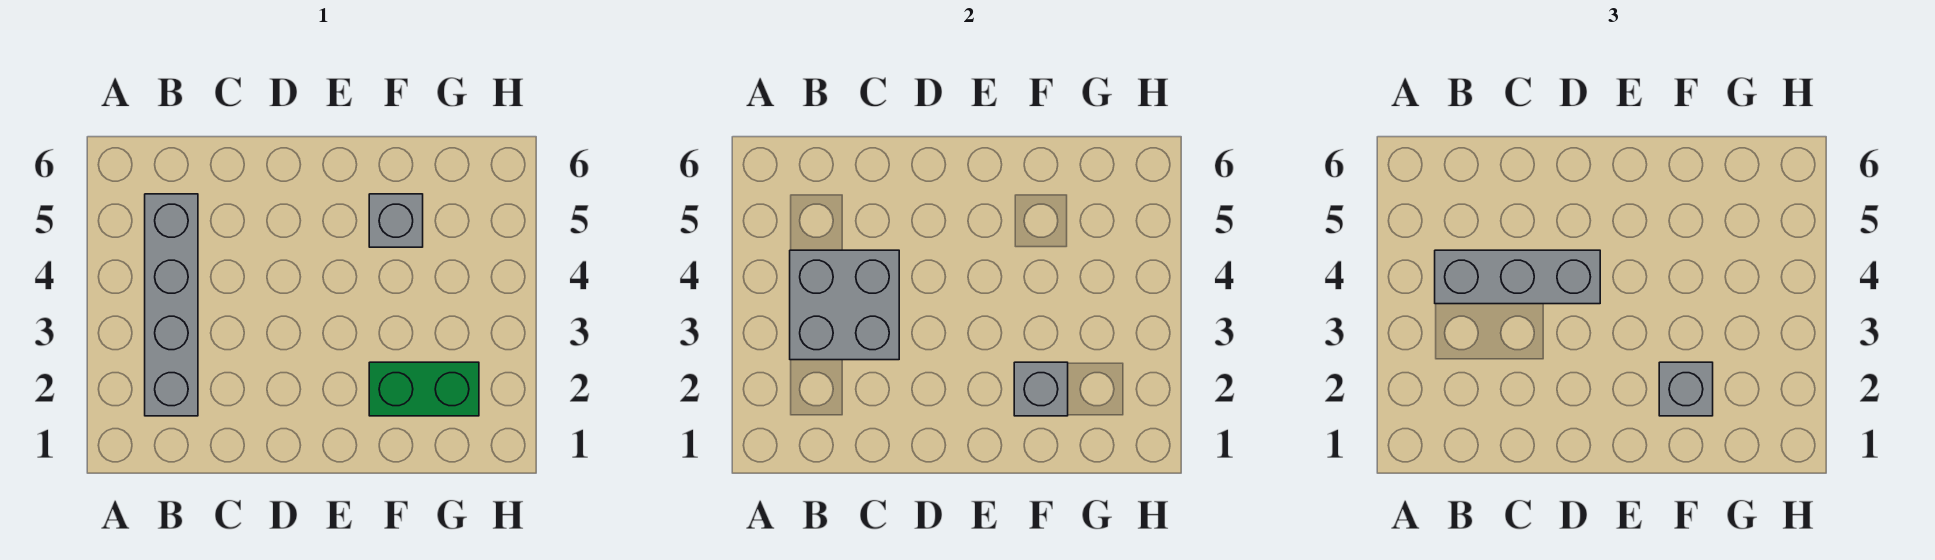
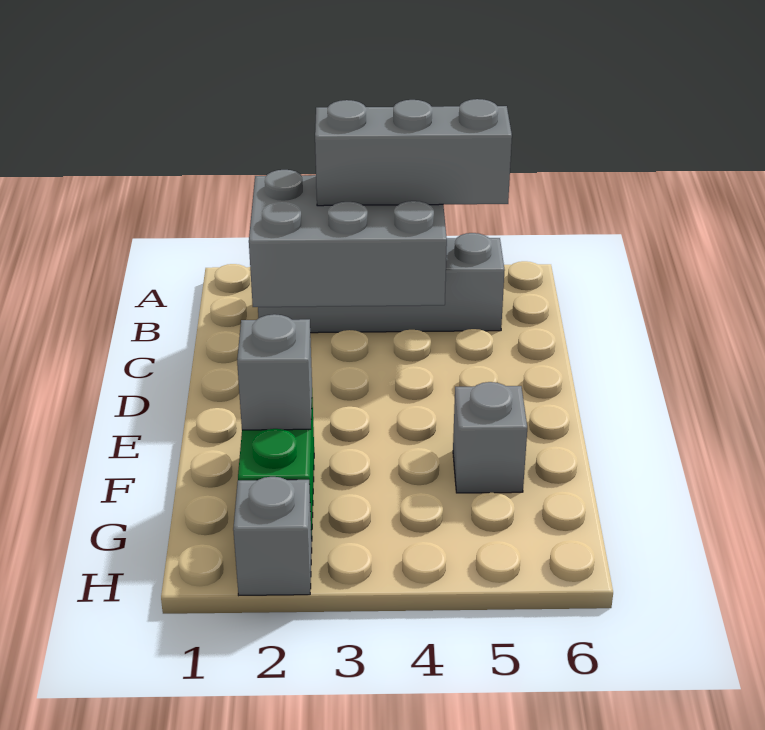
grey 2x2 brick [790,250,899,360] -> grey 2x3 brick [249,170,447,307]
grey 1x3 brick [1435,250,1600,304] -> grey 1x3 brick turned to [315,99,512,206]
grey 1x1 brick [1659,362,1713,416] -> grey 1x1 brick moved to [233,477,312,595]

